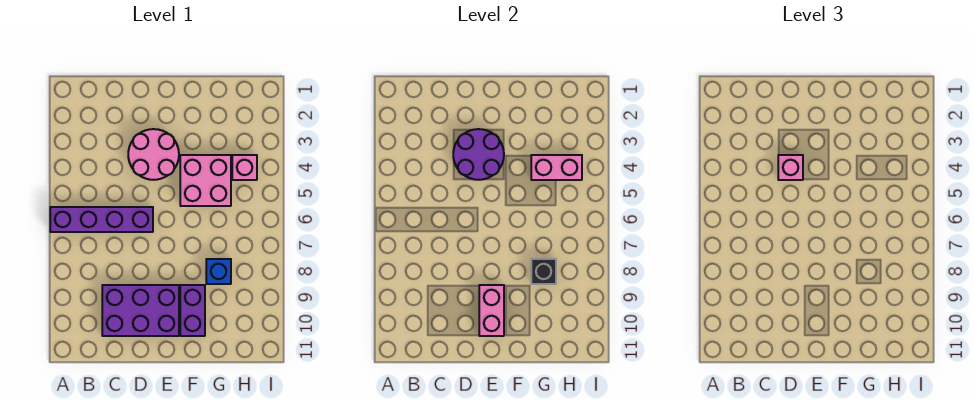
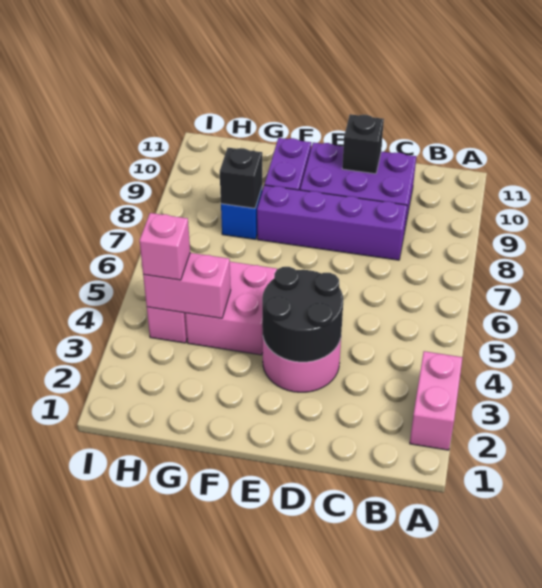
purple 1x4 brick [50,207,153,232] -> purple 1x4 brick moved to [257,185,407,260]
purple 2x2 round brick [453,129,504,180] -> black 2x2 round brick [262,267,343,362]
pink 1x1 brick [778,155,803,180] -> pink 1x1 brick moved to [139,213,190,280]
none -> black 1x1 brick [342,114,384,174]
pink 1x2 brick [479,285,504,336] -> pink 1x2 brick moved to [410,351,463,450]

